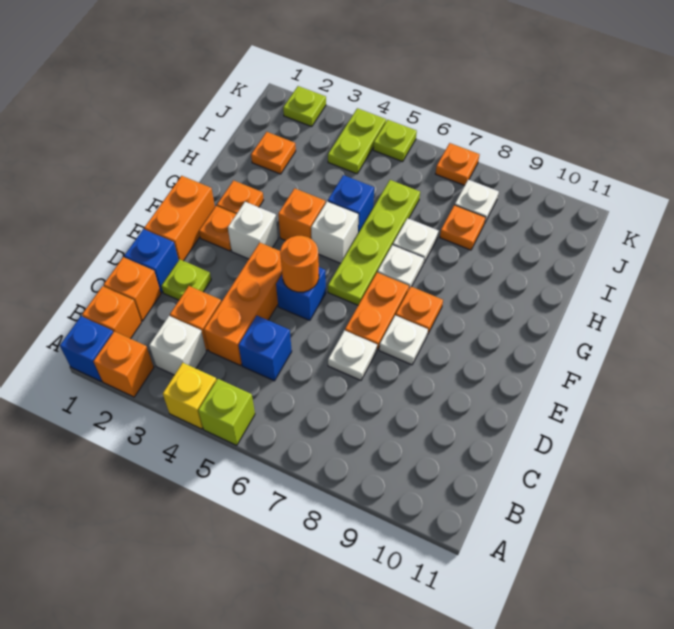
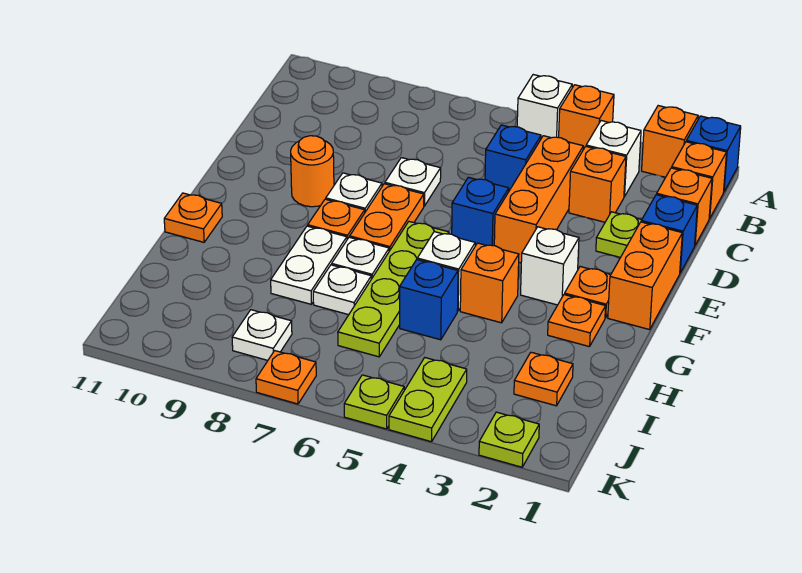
yellow 1x1 brick [163,363,216,429] -> orange 1x1 brick [559,85,614,149]
lime 1x1 brick [198,379,255,445] -> white 1x1 brick [517,75,572,138]
orange 1x1 round brick [280,236,319,292] -> orange 1x1 round brick moved to [291,136,334,207]
none -> white 1x2 plate [271,226,347,304]
orange 1x1 plate [440,205,486,250] -> orange 1x1 plate moved to [164,193,222,242]

